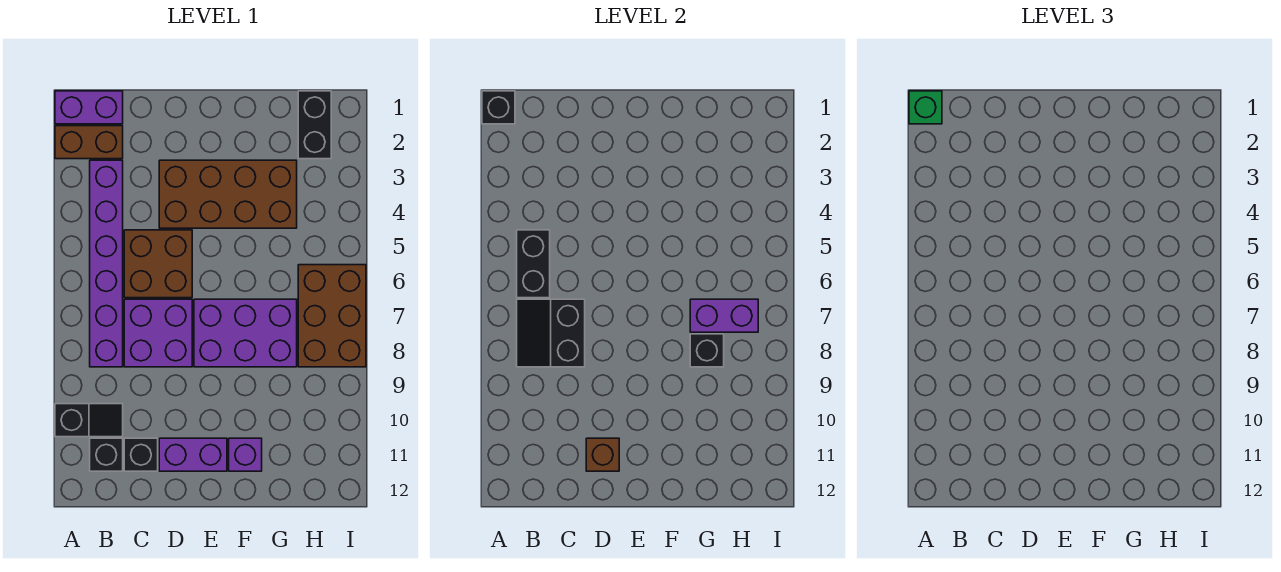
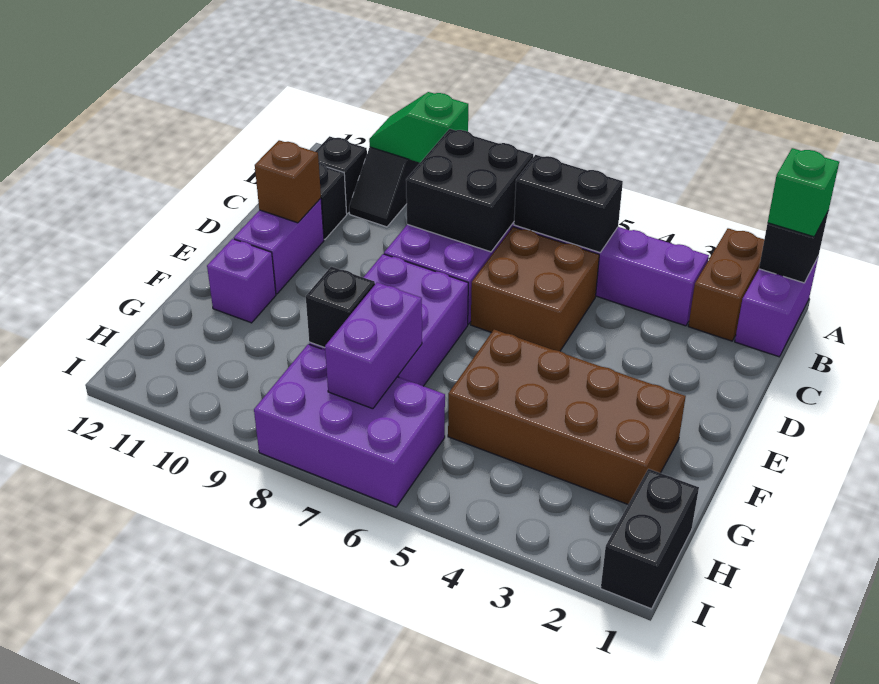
none -> green 1x2 slope [369,92,468,163]
black 2x2 slope [517,299,585,367] -> black 2x2 brick [406,129,533,252]
brown 2x4 brick [159,160,297,228] -> brown 2x4 brick turned to [448,330,686,504]
black 1x2 brick [298,91,331,159] -> black 1x2 brick turned to [601,469,699,609]
brown 2x3 brick [298,265,366,367] -> purple 2x3 brick [254,344,445,507]

